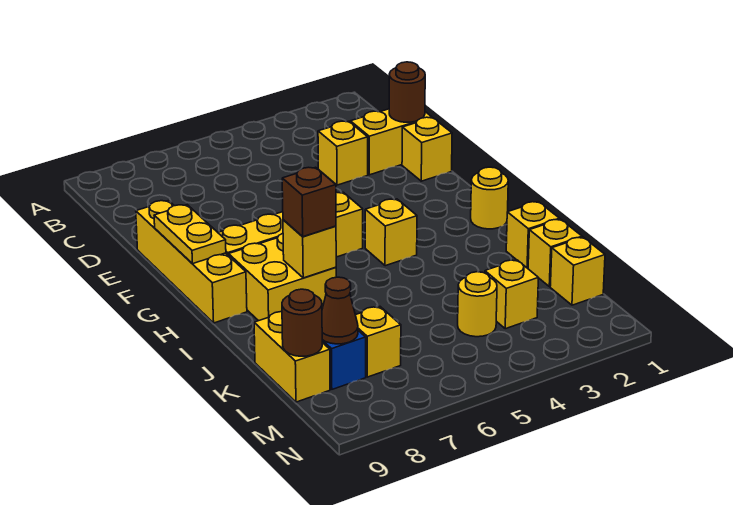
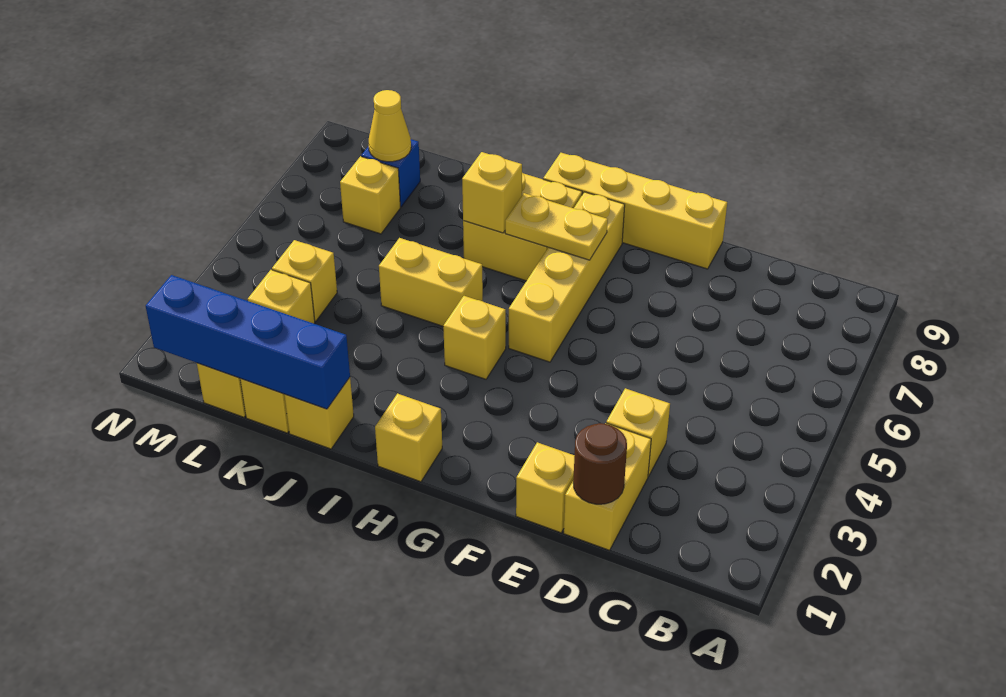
yellow 1x2 plate [154,205,226,264] -> yellow 1x2 plate moved to [505,193,608,260]
yellow 1x1 round brick [471,167,508,229] -> yellow 1x1 brick [375,394,442,482]
brown 1x1 brick [282,167,336,237] -> none
none -> blue 1x4 brick [146,275,350,409]
yellow 1x2 brick [254,312,330,402] -> yellow 1x2 brick moved to [379,238,483,326]
yellow 1x1 round brick [458,272,497,337] -> yellow 1x1 brick [272,240,337,321]
brown 1x1 cone [322,277,358,344] -> yellow 1x1 cone [369,90,411,162]
brown 1x1 round brick [282,289,322,356] -> none

